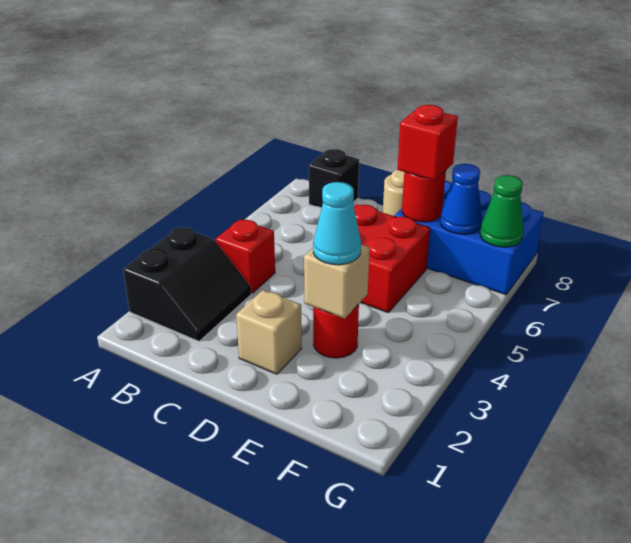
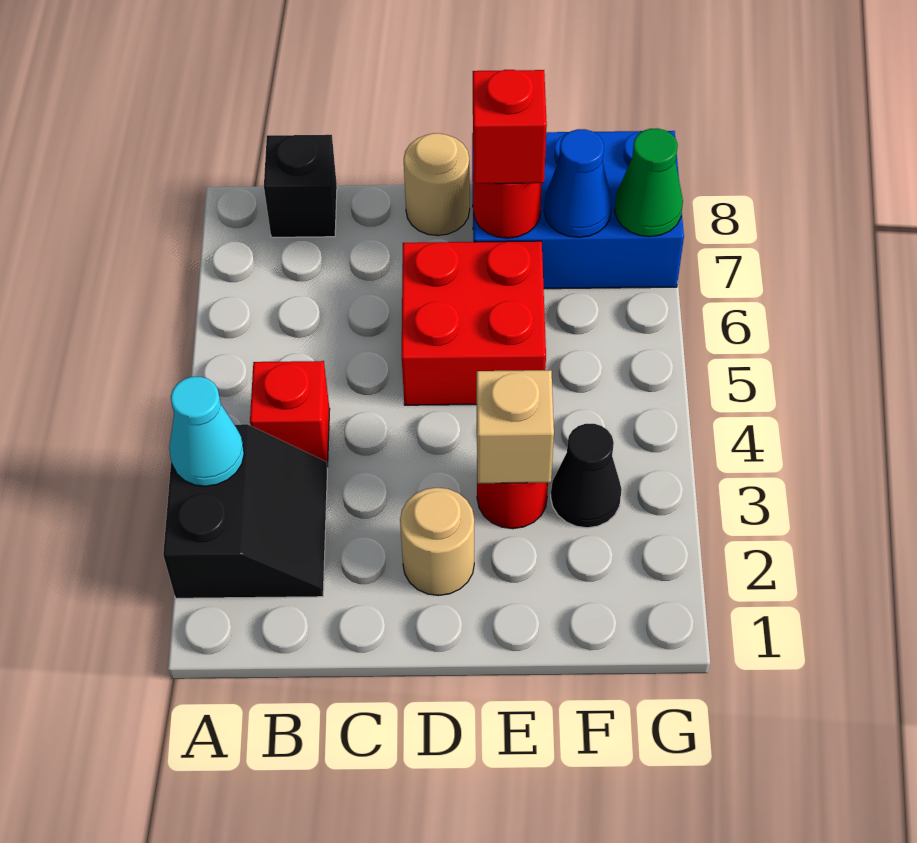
tan 1x1 brick [236,290,302,374] -> tan 1x1 round brick [400,488,474,595]
cyan 1x1 cone [313,182,361,265] -> cyan 1x1 cone moved to [169,377,244,486]
none -> black 1x1 cone [551,424,622,528]

